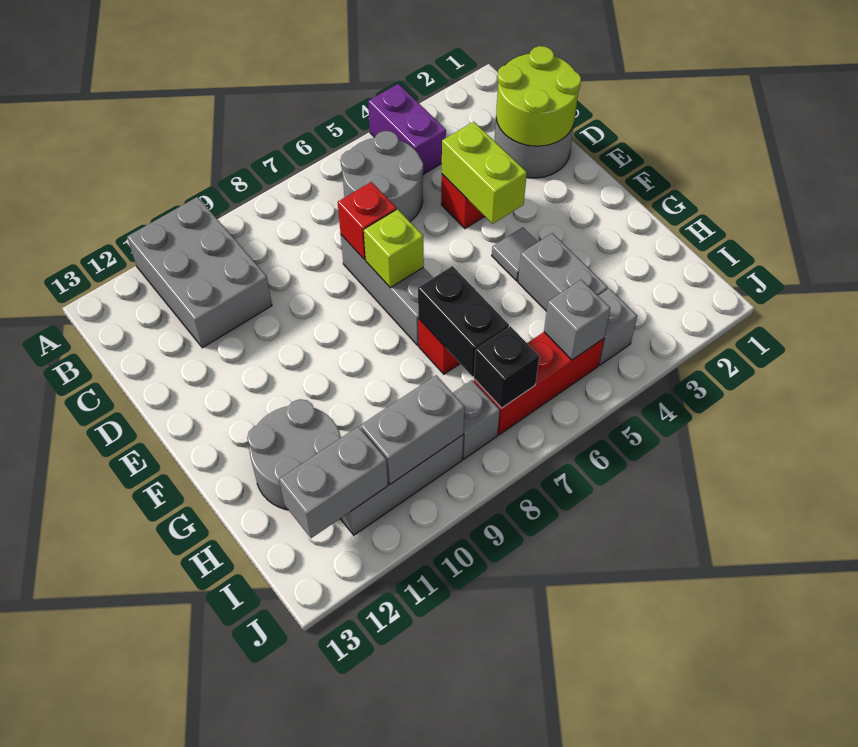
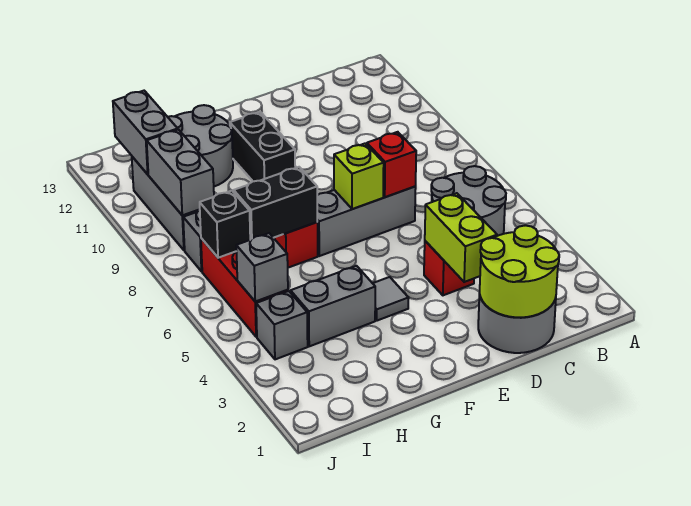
purple 1x2 brick [368,84,446,174] -> none
grey 2x3 brick [127,197,272,348] -> none
lime 1x2 brick [442,122,527,224] -> lime 1x2 brick turned to [425,193,497,282]
none -> black 1x2 brick [230,112,295,181]

